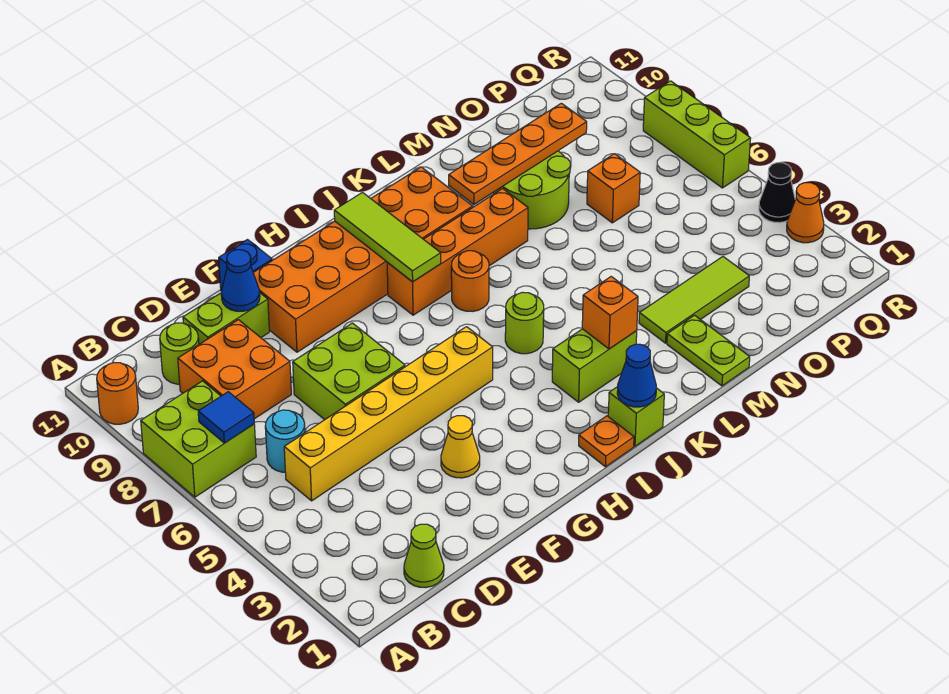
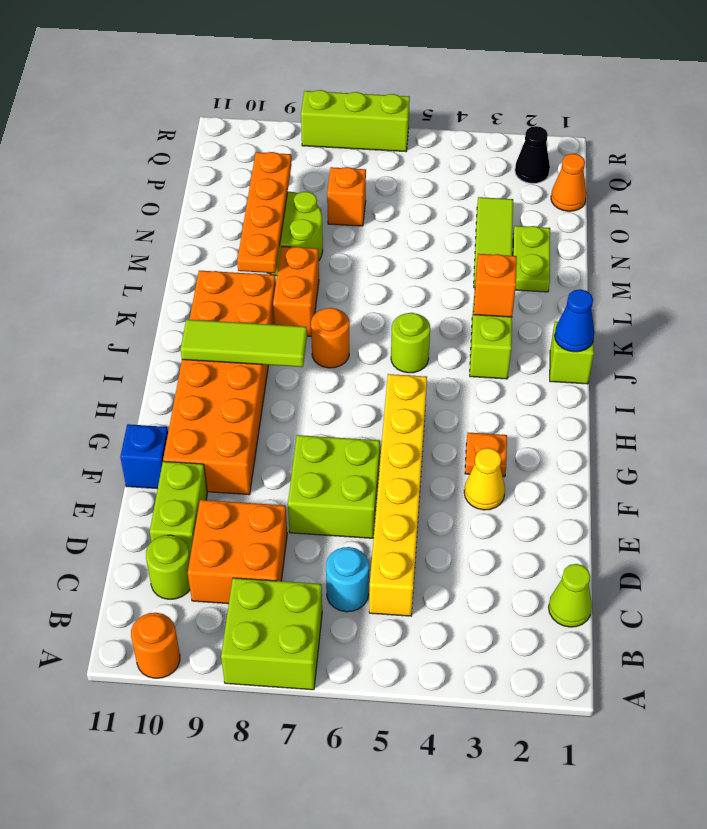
blue 1x1 tile [198,392,254,443] -> none
blue 1x1 cone [221,250,260,311] -> none
orange 1x1 plate [579,416,634,467] -> orange 1x1 plate moved to [465,433,507,477]
orange 1x4 brick [387,189,528,315] -> orange 1x2 brick [273,246,319,336]
lime 1x2 plate [667,315,750,386] -> lime 1x2 plate turned to [513,226,550,292]
orange 1x1 cone [787,183,824,243] -> orange 1x1 cone moved to [551,154,587,211]
black 1x1 cone [759,163,795,223] -> black 1x1 cone moved to [515,126,550,183]

